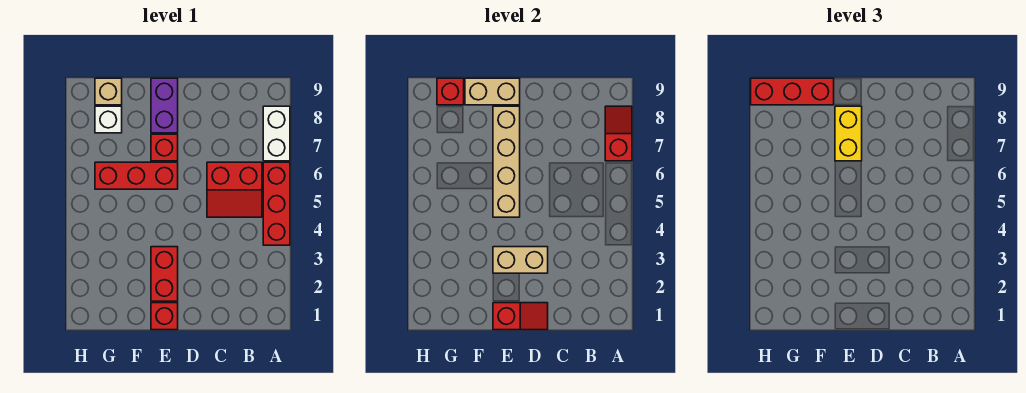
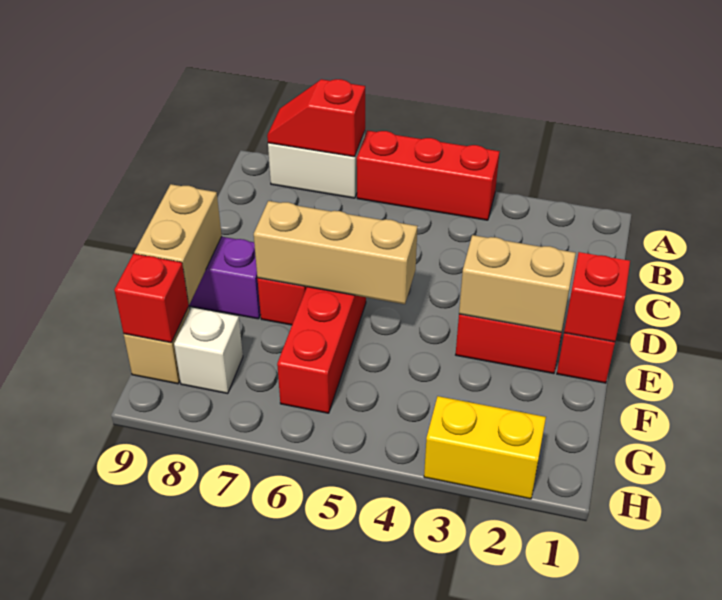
red 2x2 slope [207,162,262,217] -> none
tan 1x2 brick [493,247,548,273] -> tan 1x2 brick turned to [459,235,576,332]
tan 1x4 brick [493,106,520,217] -> tan 1x3 brick [254,201,418,304]
yellow 1x2 brick [835,106,862,161] -> yellow 1x2 brick moved to [424,396,546,499]
red 1x3 brick [751,78,834,105] -> none

